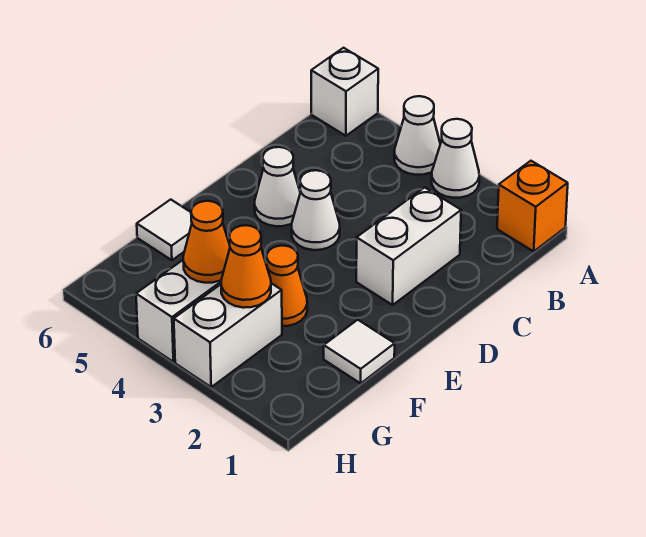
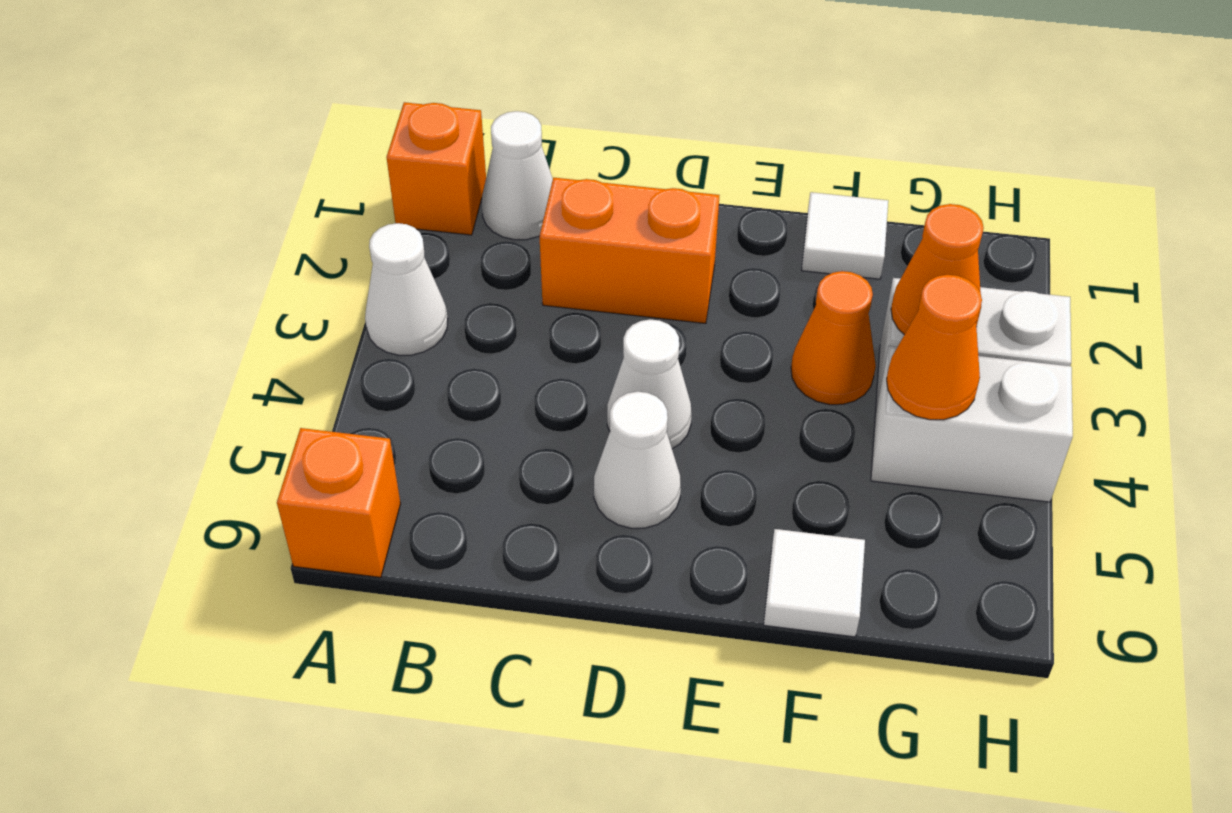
white 1x1 cone [394,96,440,175] -> white 1x1 cone moved to [482,111,553,240]
white 1x1 brick [311,48,378,136] -> orange 1x1 brick [277,428,401,577]
white 1x2 brick [356,187,461,305] -> orange 1x2 brick [539,178,720,323]

